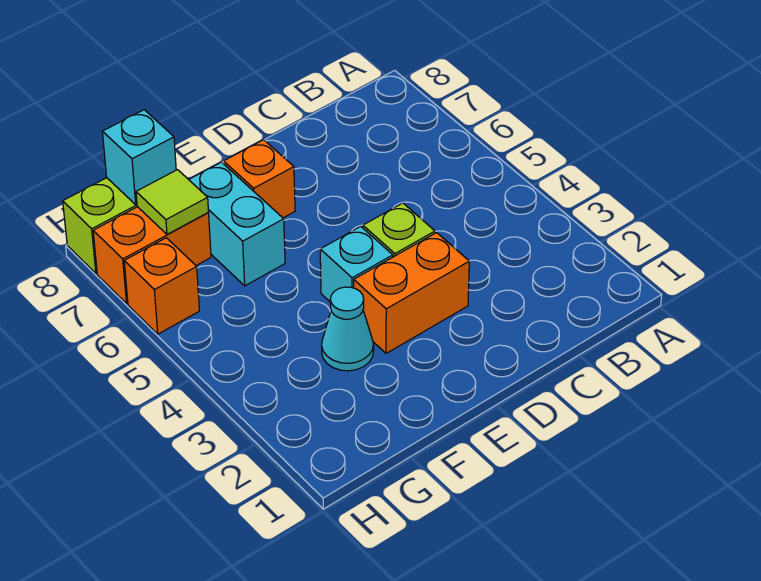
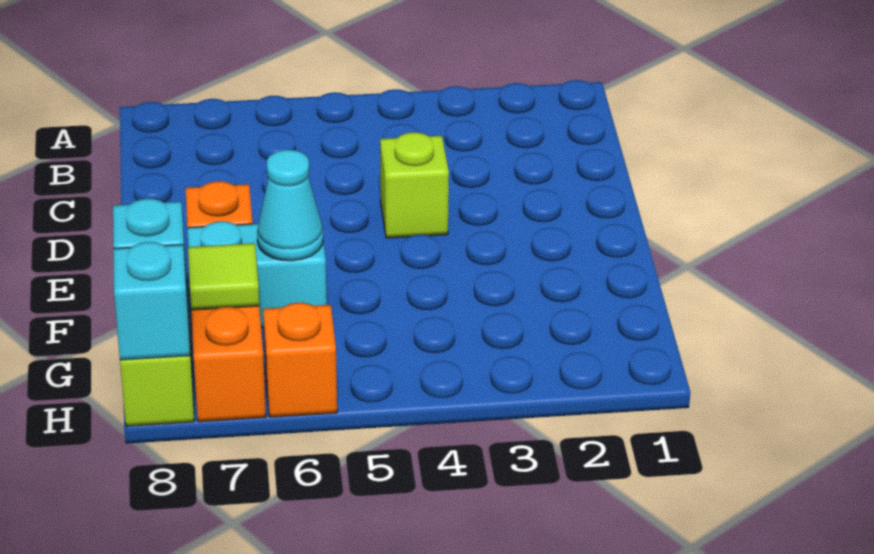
orange 1x2 brick [354,233,469,353] -> none
cyan 1x1 brick [320,227,393,301] -> cyan 1x1 brick moved to [113,242,190,360]
cyan 1x1 cone [322,287,374,371] -> cyan 1x1 cone moved to [257,150,323,261]

